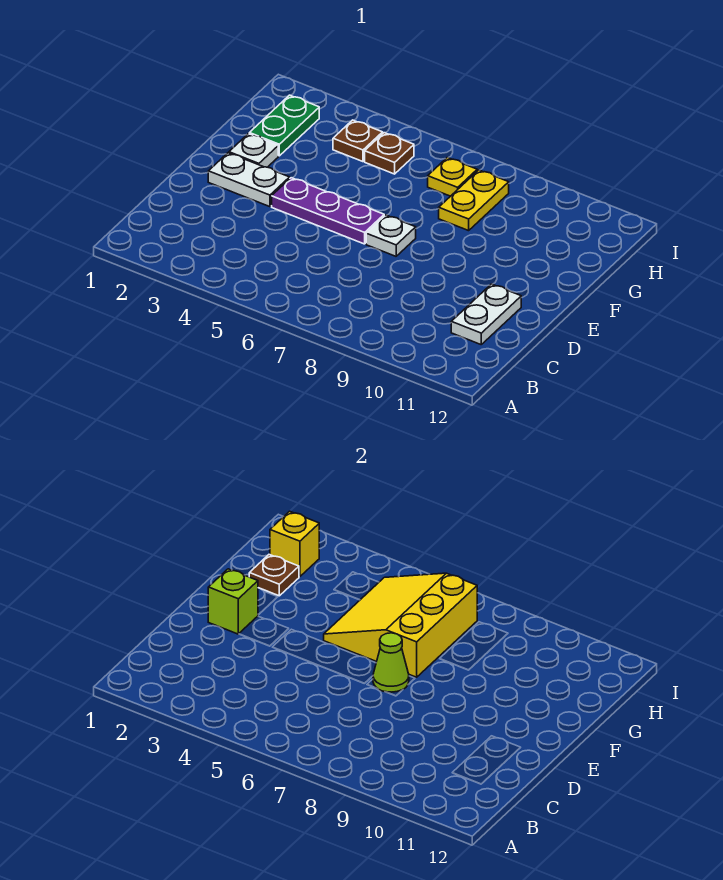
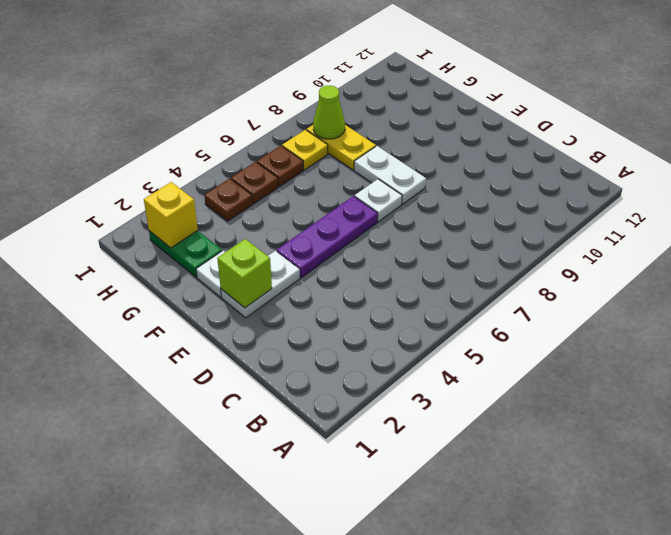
white 1x2 plate [451,284,521,344] -> white 1x2 plate moved to [354,146,426,204]
lime 1x1 cone [373,633,409,692] -> lime 1x1 cone moved to [313,86,345,139]
yellow 3x3 slope [324,573,477,677] -> none
brown 1x1 plate [249,555,299,596] -> brown 1x1 plate moved to [257,146,303,186]

